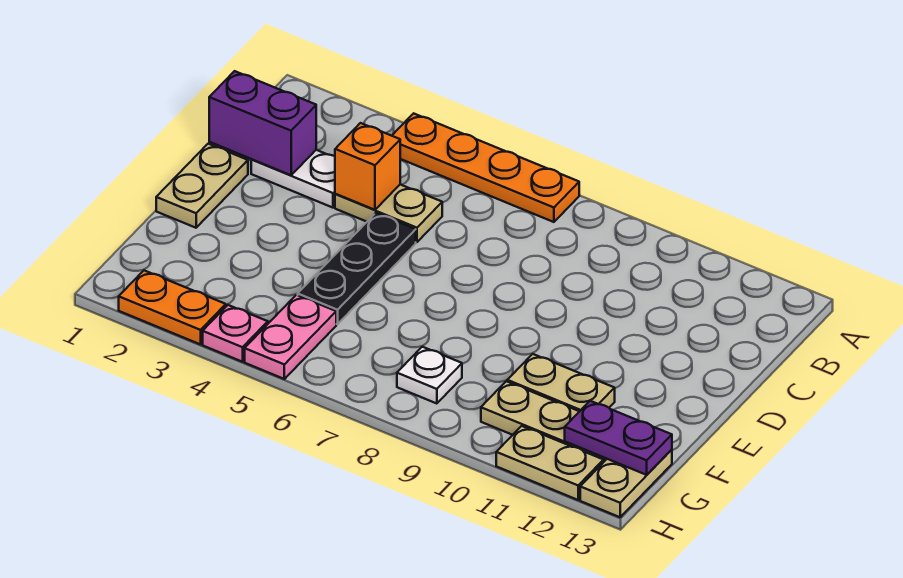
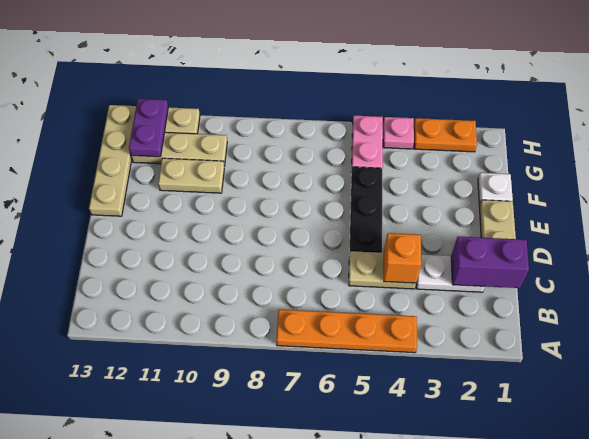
white 1x1 plate [397,347,462,404] -> white 1x1 plate moved to [478,173,513,205]
purple 1x2 plate [565,401,672,475] -> purple 1x2 plate turned to [129,99,168,157]
tan 1x2 plate [580,450,672,517] -> tan 1x4 plate [89,105,136,216]

